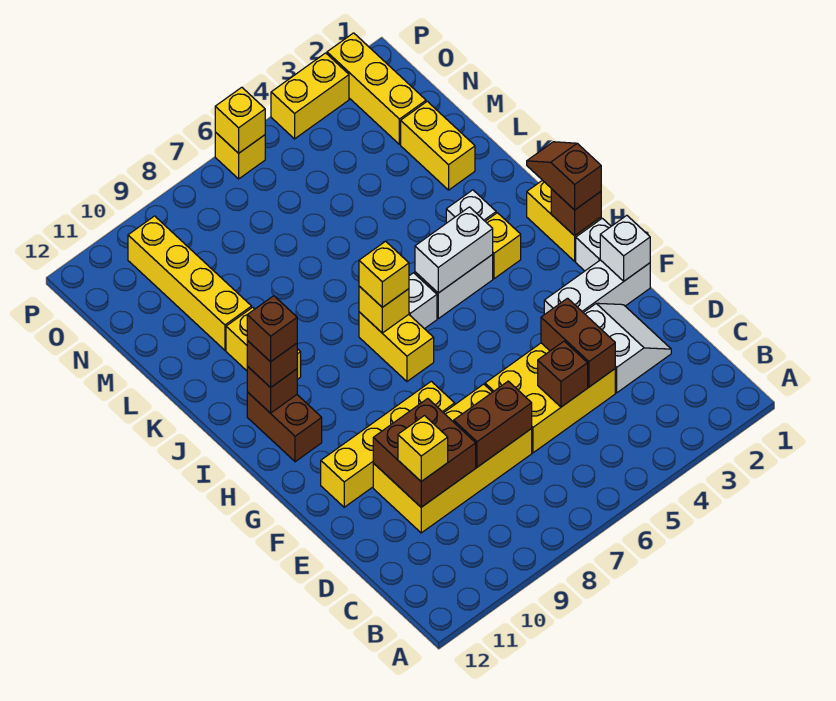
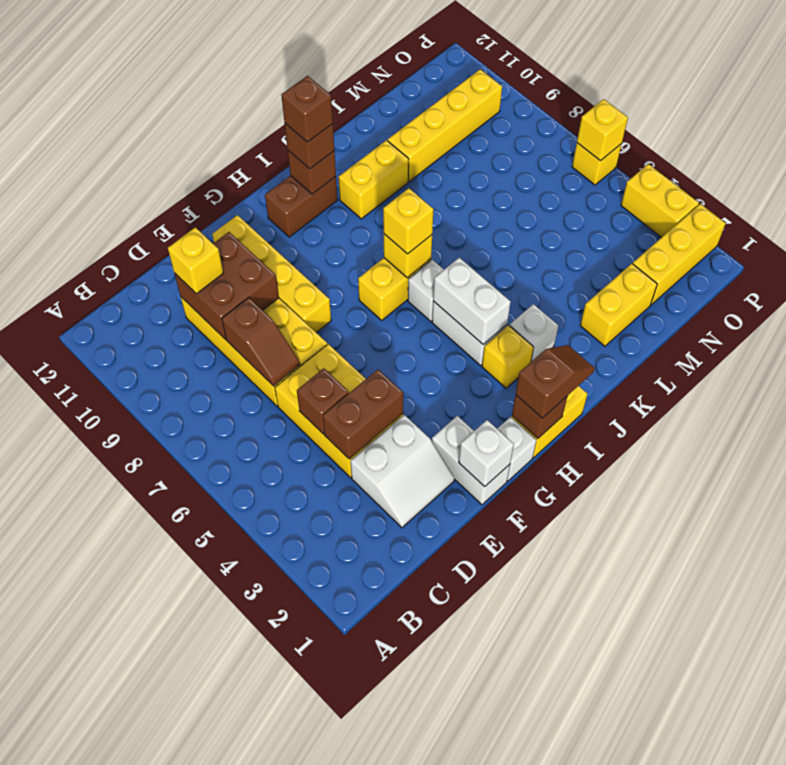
brown 1x2 brick [454,381,532,467] -> brown 1x2 slope [222,298,300,386]
white 1x3 brick [544,260,650,315] -> white 1x2 brick [432,416,510,505]

